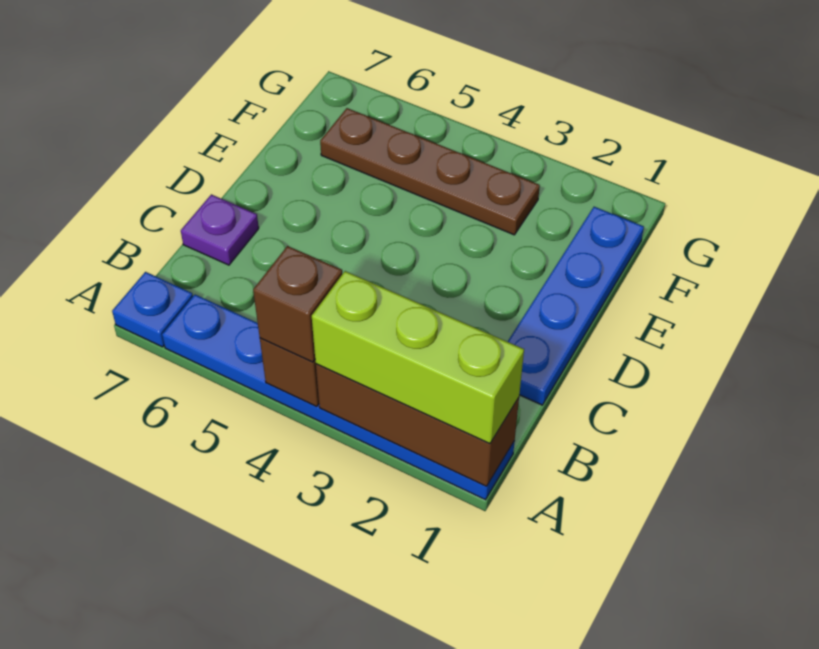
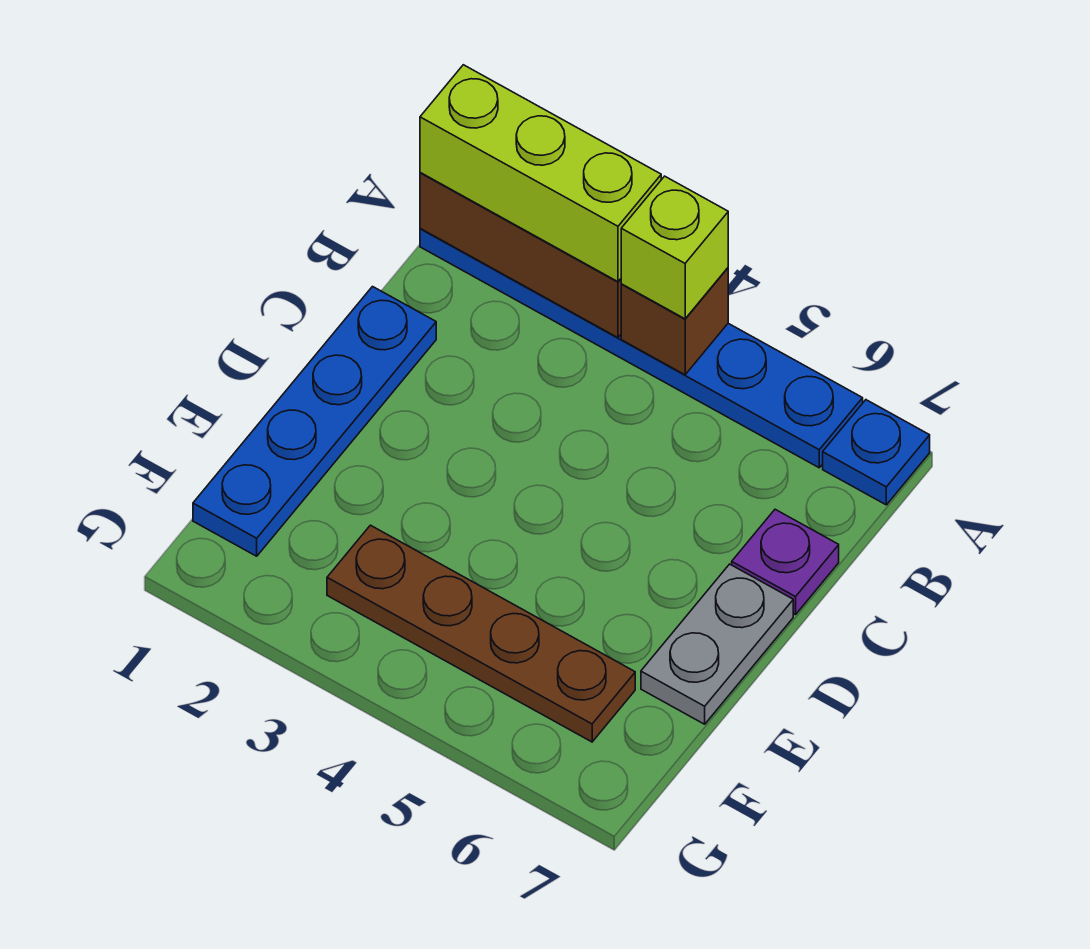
brown 1x1 brick [253,246,342,362] -> lime 1x1 brick [621,176,728,319]
none -> grey 1x2 plate [641,564,793,724]

